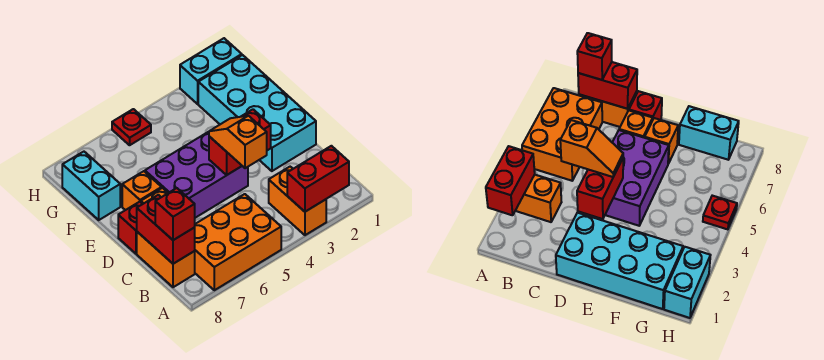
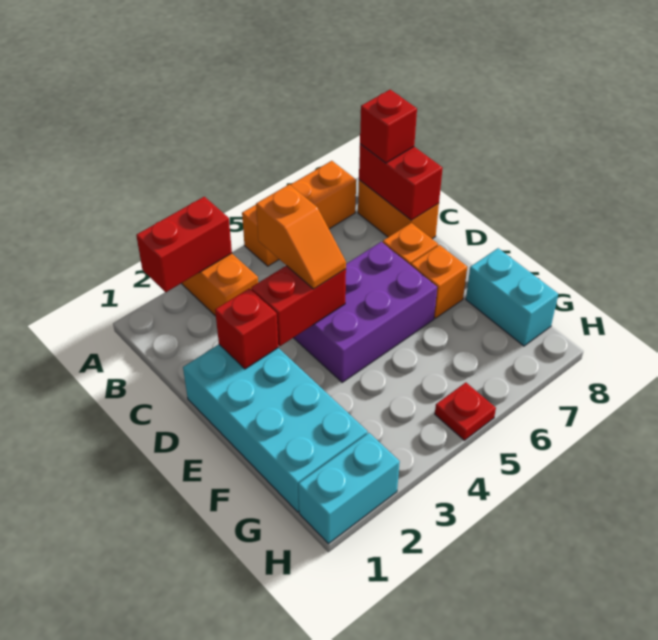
orange 2x3 brick [194,194,281,290] -> orange 1x3 brick [242,161,356,266]
red 1x1 brick [118,202,142,254] -> red 1x1 brick moved to [215,288,278,369]

